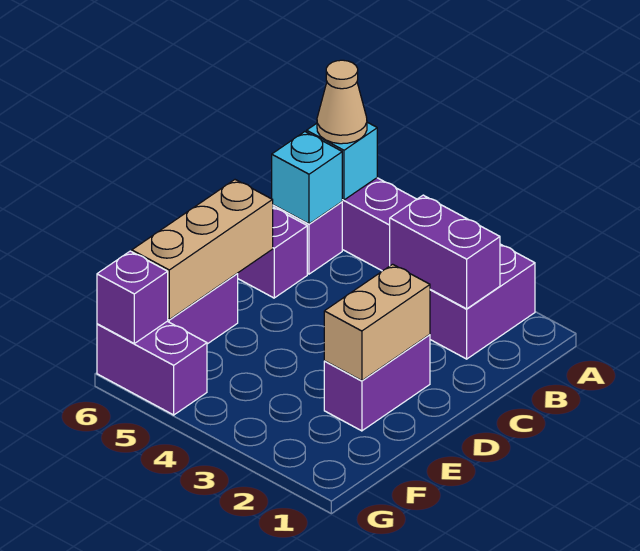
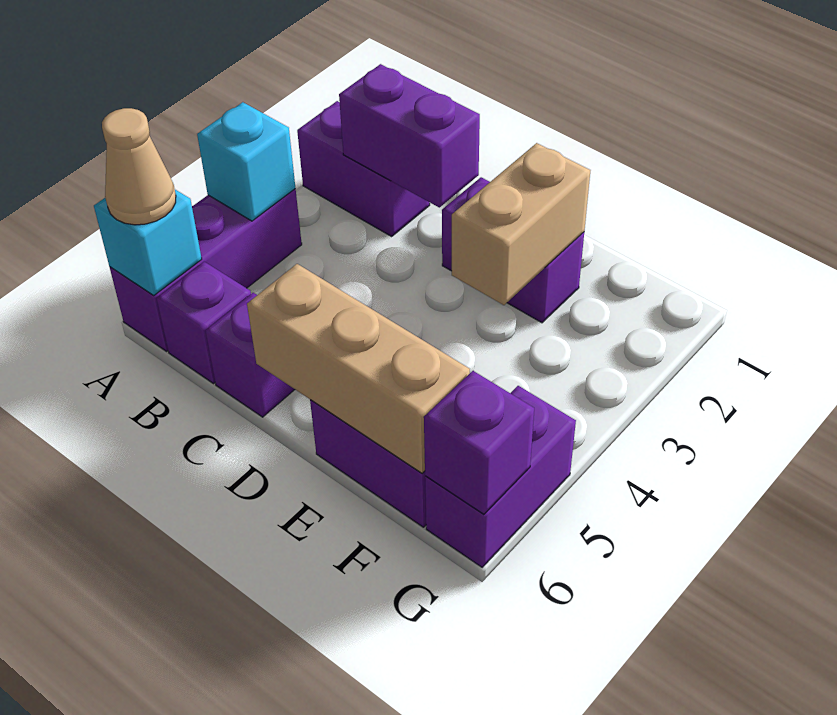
purple 1x2 brick [390,195,500,309] -> purple 1x2 brick turned to [339,64,480,207]
cyan 1x1 brick [272,132,342,224] -> cyan 1x1 brick moved to [197,102,295,221]
tan 1x2 brick [324,264,430,381] -> tan 1x2 brick turned to [452,143,590,305]

